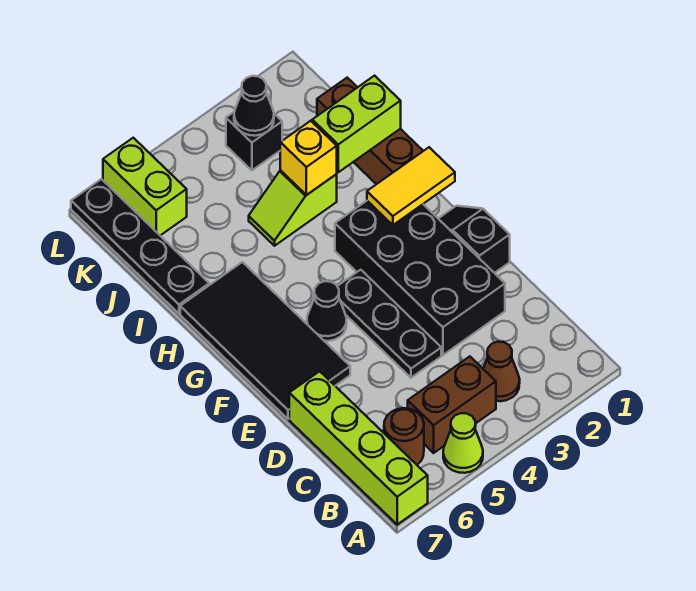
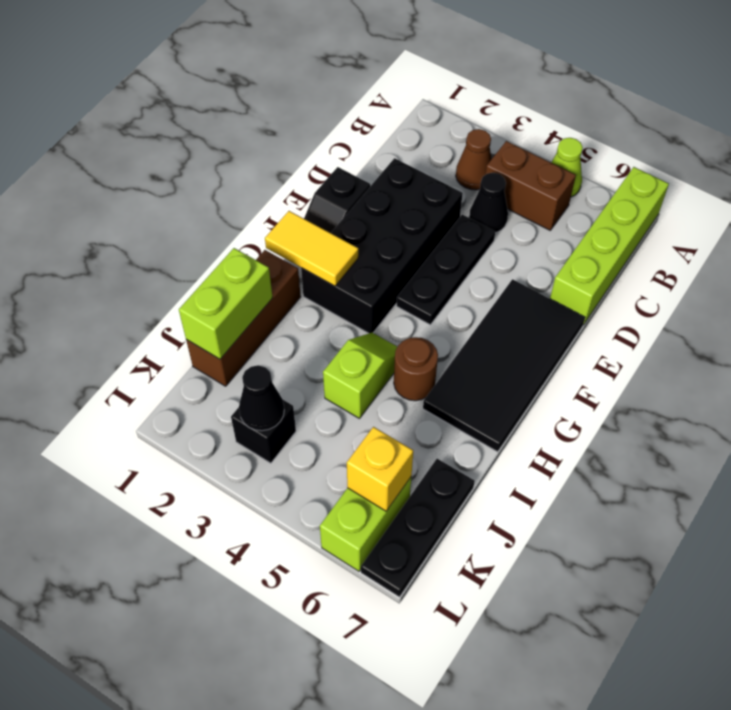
brown 1x1 round brick [384,408,424,465] -> brown 1x1 round brick moved to [394,337,438,401]
black 1x1 cone [307,281,347,341] -> black 1x1 cone moved to [469,173,508,233]
lime 1x2 brick [312,76,401,172] -> lime 1x2 brick turned to [179,248,273,359]
lime 1x2 slope [249,170,337,246] -> lime 1x2 slope turned to [323,333,397,419]
yellow 1x1 brick [280,121,337,195] -> yellow 1x1 brick moved to [347,427,413,511]
black 1x4 plate [71,179,209,313] -> black 1x3 plate [361,459,475,597]

